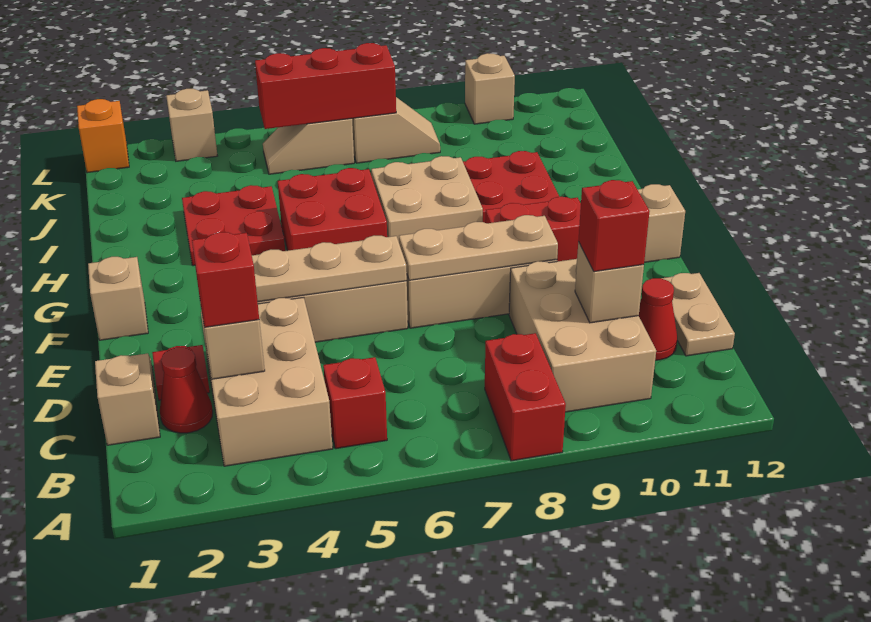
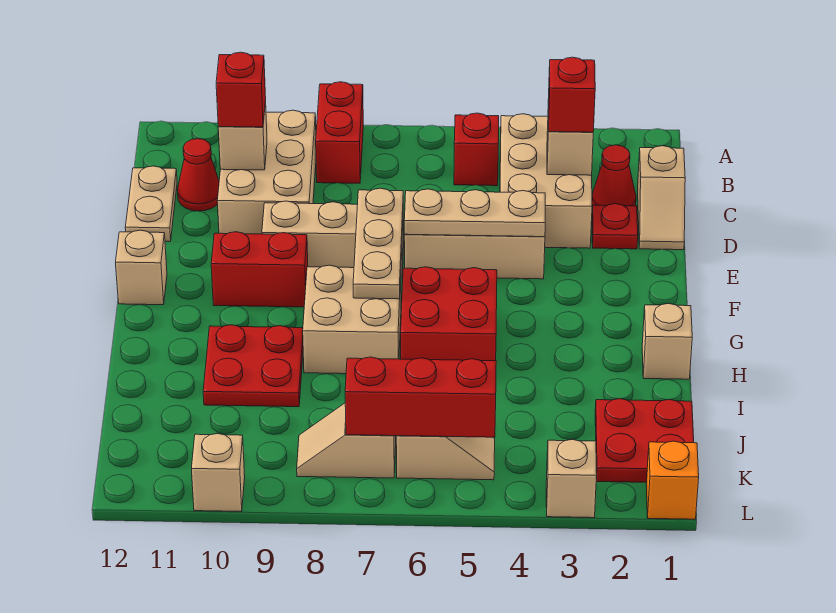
tan 1x3 plate [399,215,558,280] -> tan 1x3 plate turned to [353,188,403,299]
tan 1x1 brick [88,257,148,340] -> tan 1x1 brick moved to [642,304,692,379]
red 2x2 plate [182,185,285,266] -> red 2x2 plate moved to [595,399,694,482]

